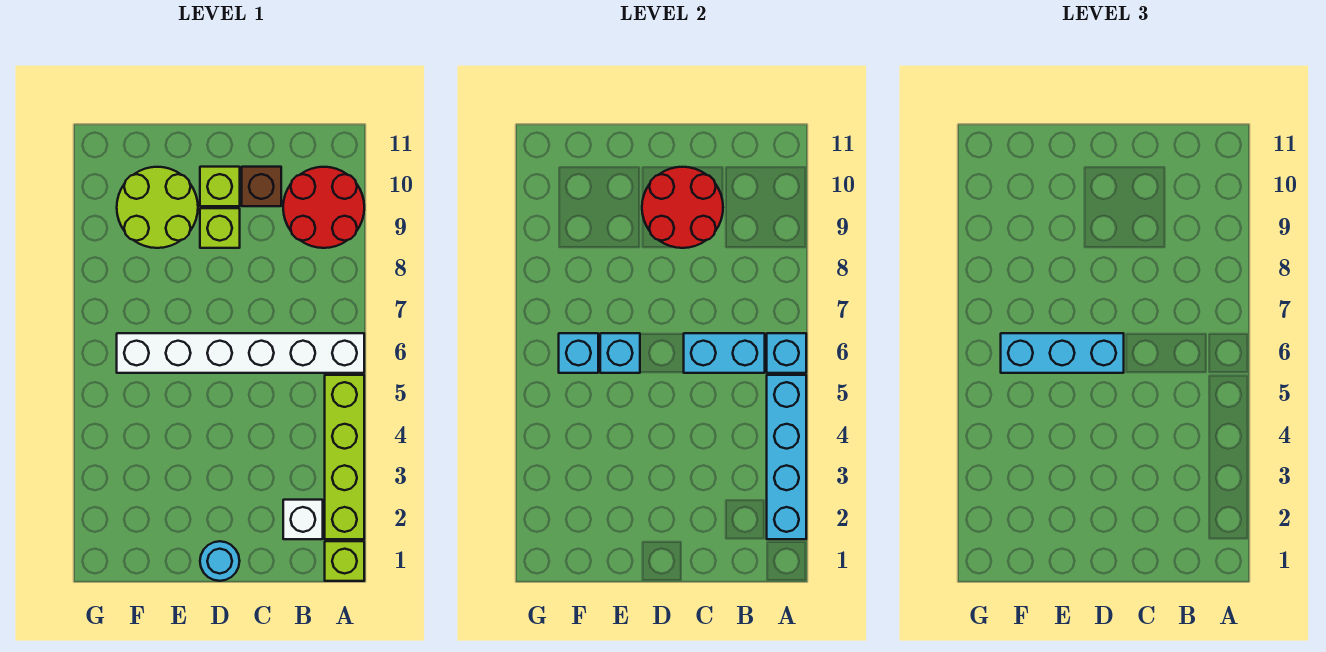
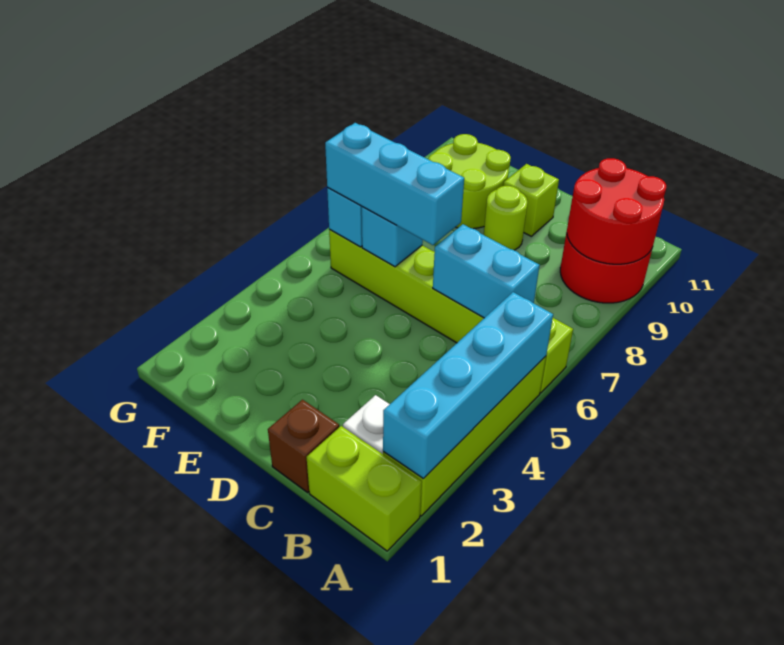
lime 1x1 brick [325,541,364,581] -> lime 1x2 brick [307,426,422,551]
white 1x6 brick [117,333,364,373] -> lime 1x6 brick [329,229,573,393]
cyan 1x1 brick [767,333,806,373] -> none
red 2x2 round brick [642,167,723,248] -> red 2x2 round brick moved to [567,158,666,264]
brown 1x1 brick [242,167,281,206] -> brown 1x1 brick moved to [268,400,339,492]
cyan 1x1 round brick [200,541,240,581] -> none
lime 1x1 brick [200,208,240,248] -> lime 1x1 round brick [484,186,527,250]

